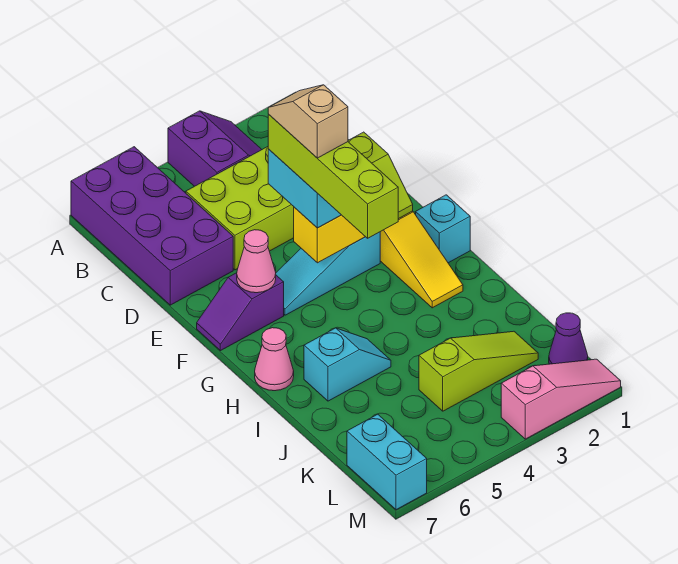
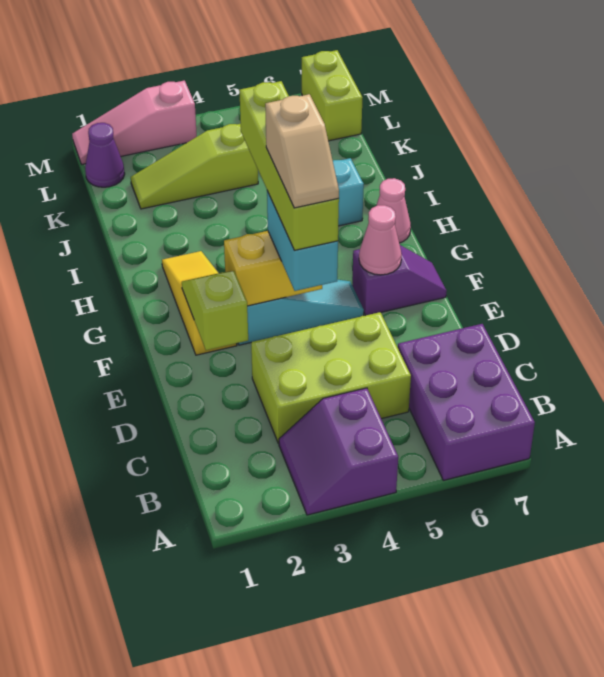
purple 2x4 brick [71,147,233,305] -> purple 2x3 brick [398,324,535,480]
cyan 1x1 brick [416,195,470,263] -> none
cyan 1x2 brick [347,414,427,510] -> lime 1x2 brick [302,50,362,141]

